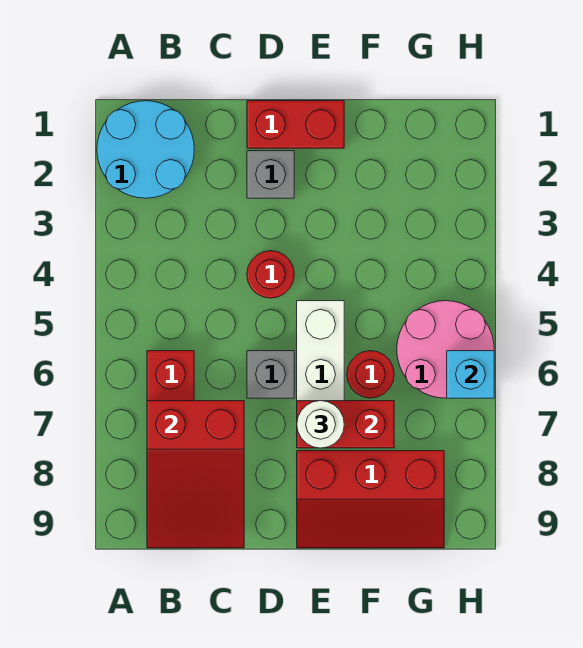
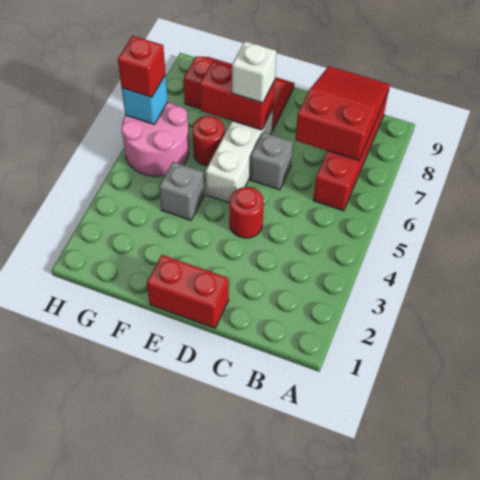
cyan 2x2 round brick [97,101,194,198] -> none
grey 1x1 brick [247,151,294,198] -> grey 1x1 brick moved to [159,162,204,220]
white 1x1 round brick [297,401,344,448] -> white 1x1 brick [232,41,276,103]
none -> red 1x1 brick [118,36,166,97]

